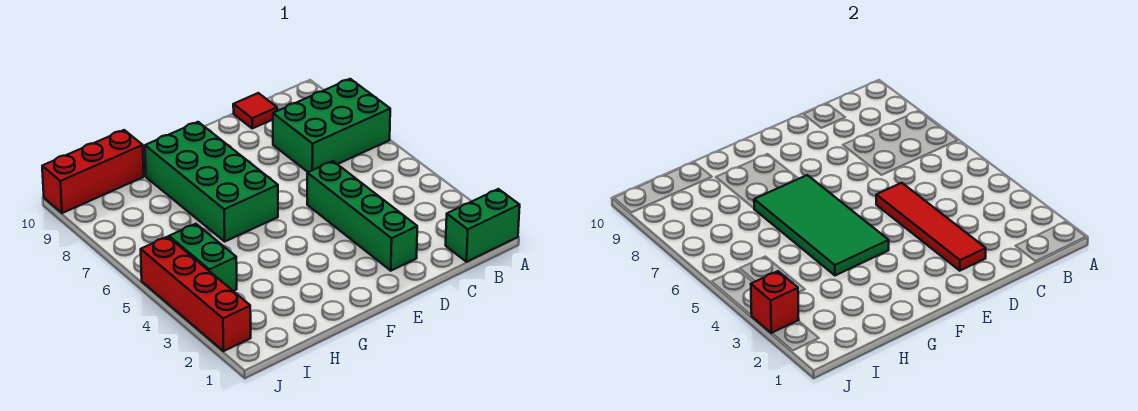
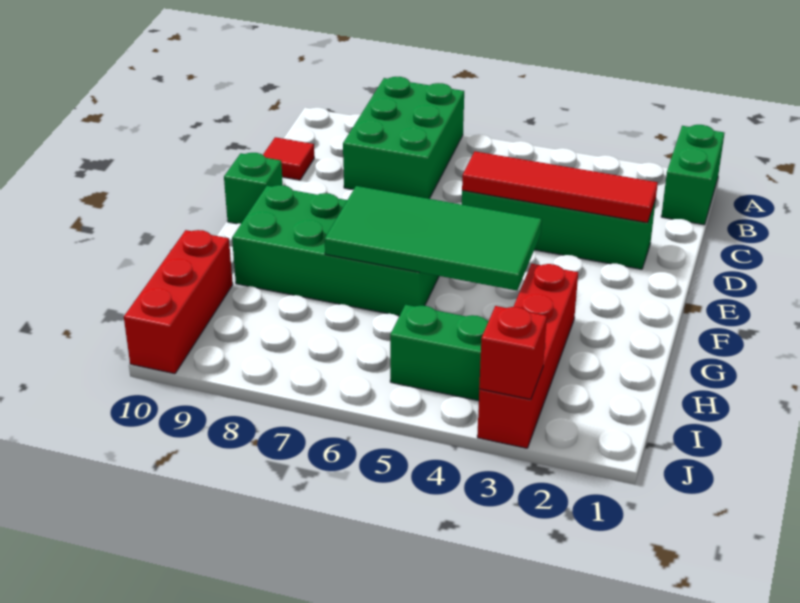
none -> green 1x1 brick [224,153,283,224]
red 1x4 brick [141,237,251,351] -> red 1x4 brick turned to [477,264,578,448]

